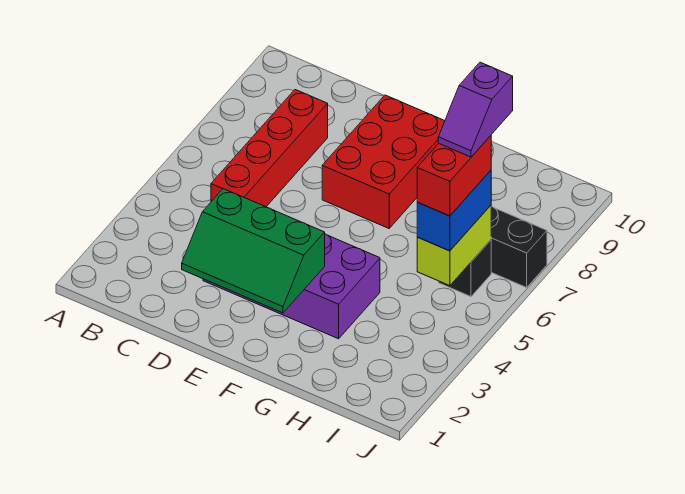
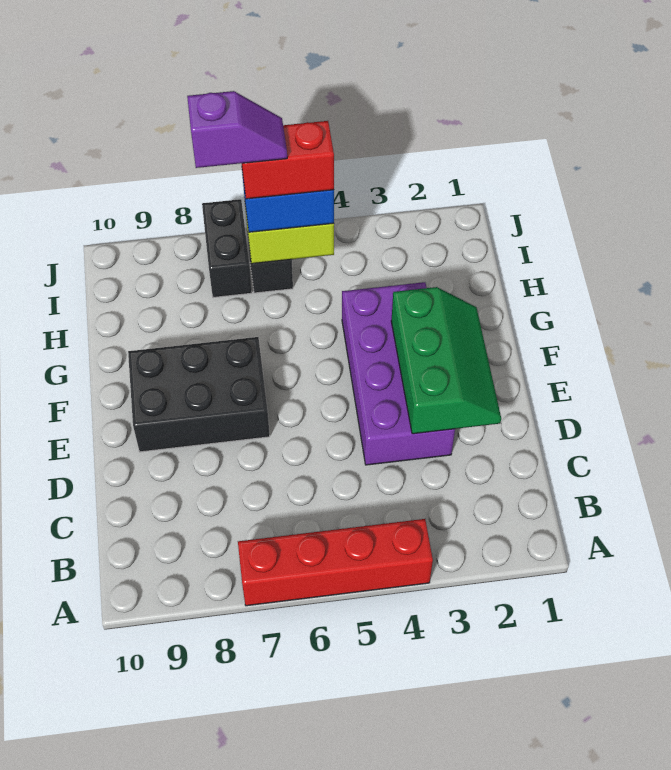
red 1x4 brick [211,90,328,207] -> red 1x4 brick moved to [238,519,433,606]
red 2x3 brick [322,95,445,228] -> black 2x3 brick [128,337,270,452]

